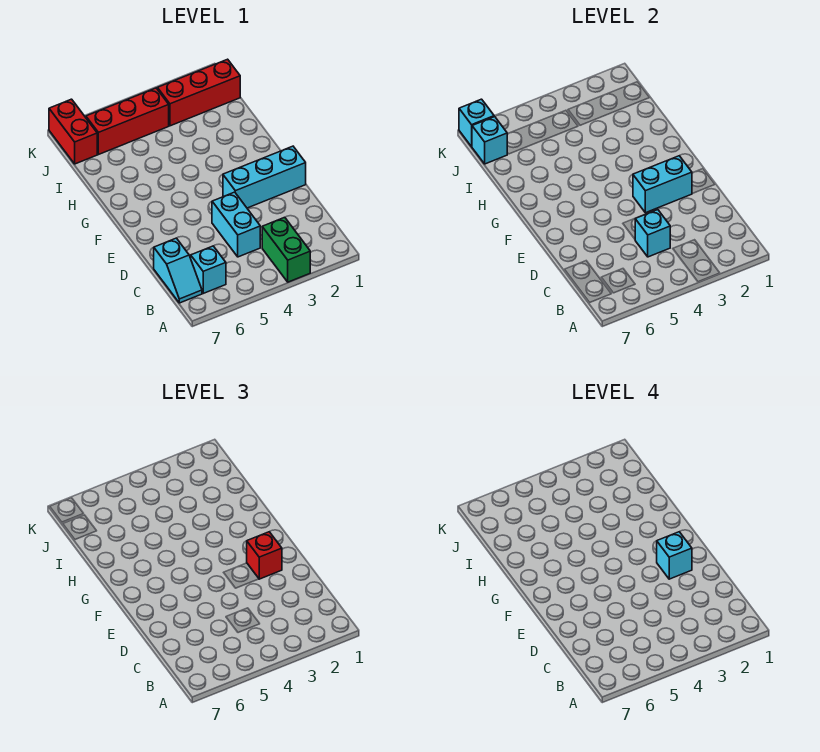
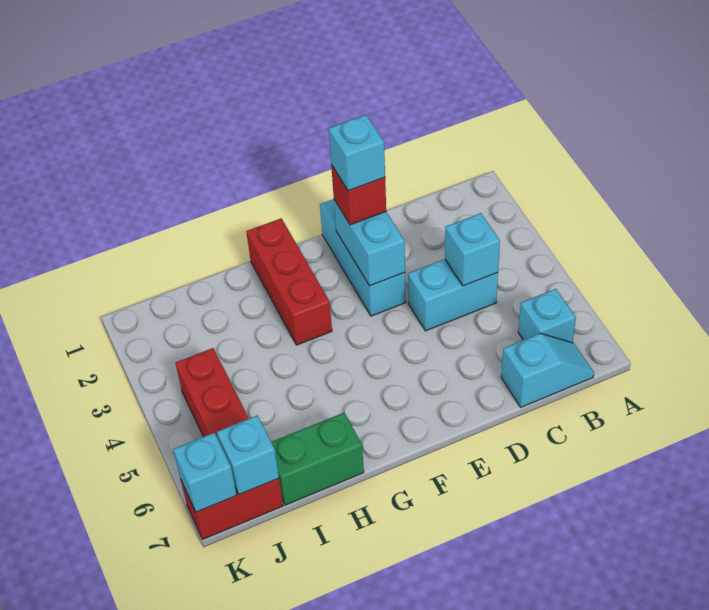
green 1x2 brick [262,217,310,282] -> green 1x2 brick moved to [271,413,364,505]
red 1x3 brick [157,59,240,126] -> red 1x3 brick moved to [246,218,332,345]

